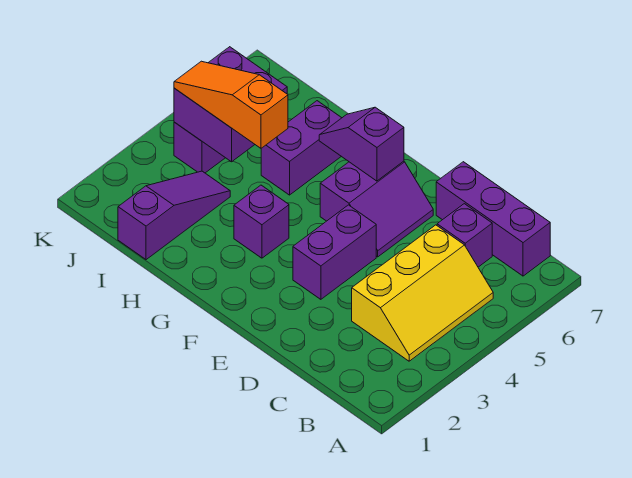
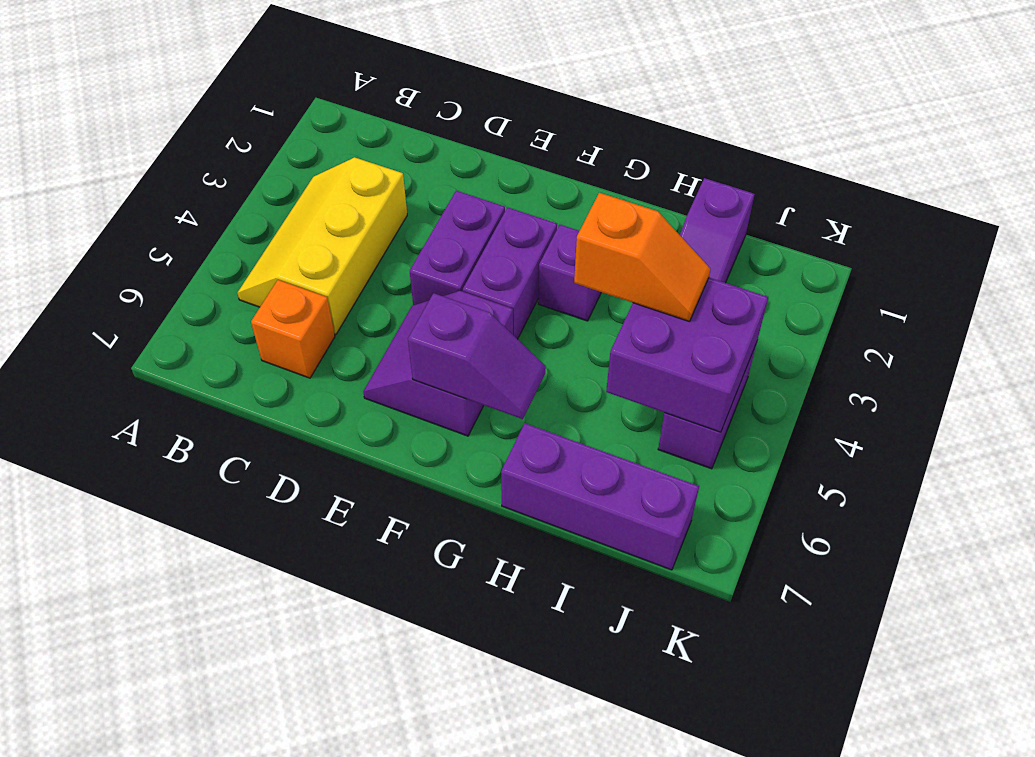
purple 1x3 brick [436,162,550,276] -> purple 1x3 brick moved to [501,423,699,570]
purple 1x1 brick [437,204,492,267] -> orange 1x1 brick [251,280,335,378]
orange 1x3 slope [174,61,288,148] -> orange 1x2 slope [574,193,710,321]
purple 1x2 brick [261,101,341,195] -> purple 1x2 brick moved to [463,207,557,339]

